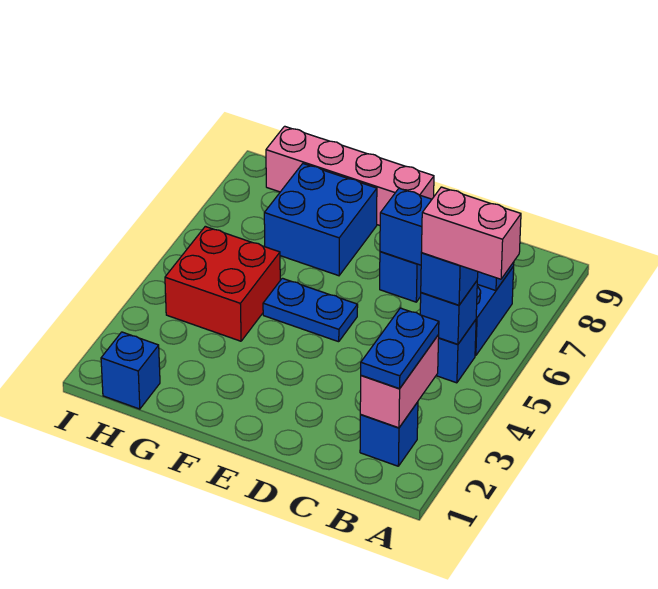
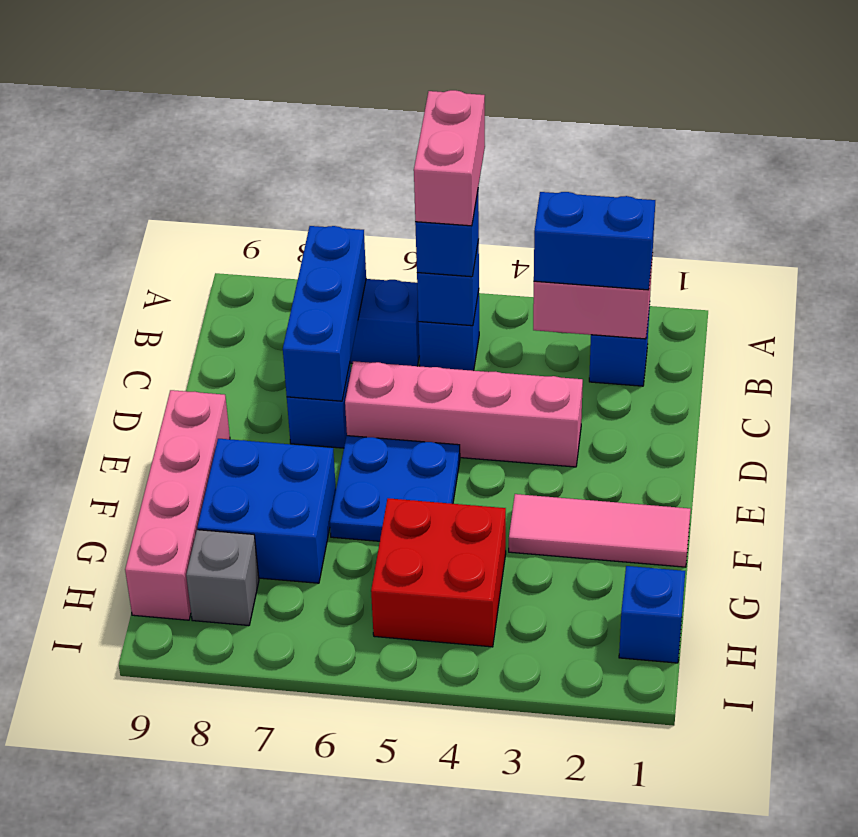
blue 1x2 plate [361,308,439,389] -> blue 1x2 brick [534,192,655,290]
none -> pink 1x4 brick [345,361,583,467]
blue 1x2 plate [263,278,358,342] -> blue 2x2 plate [330,436,460,541]
none -> pink 1x3 tile [509,494,691,567]
none -> grey 1x1 brick [186,530,259,626]

